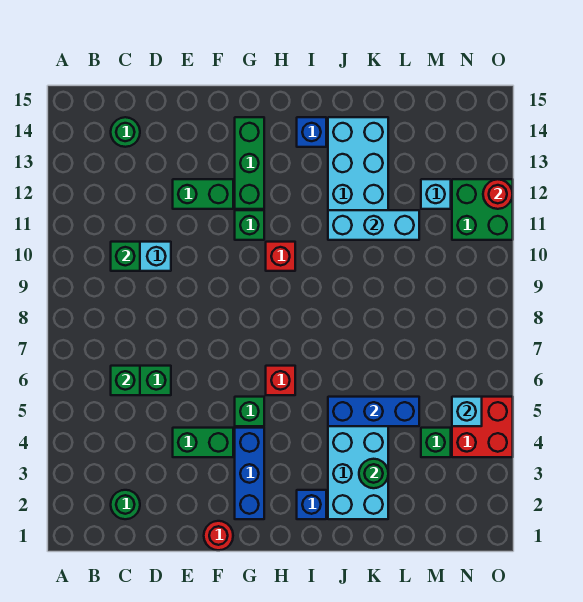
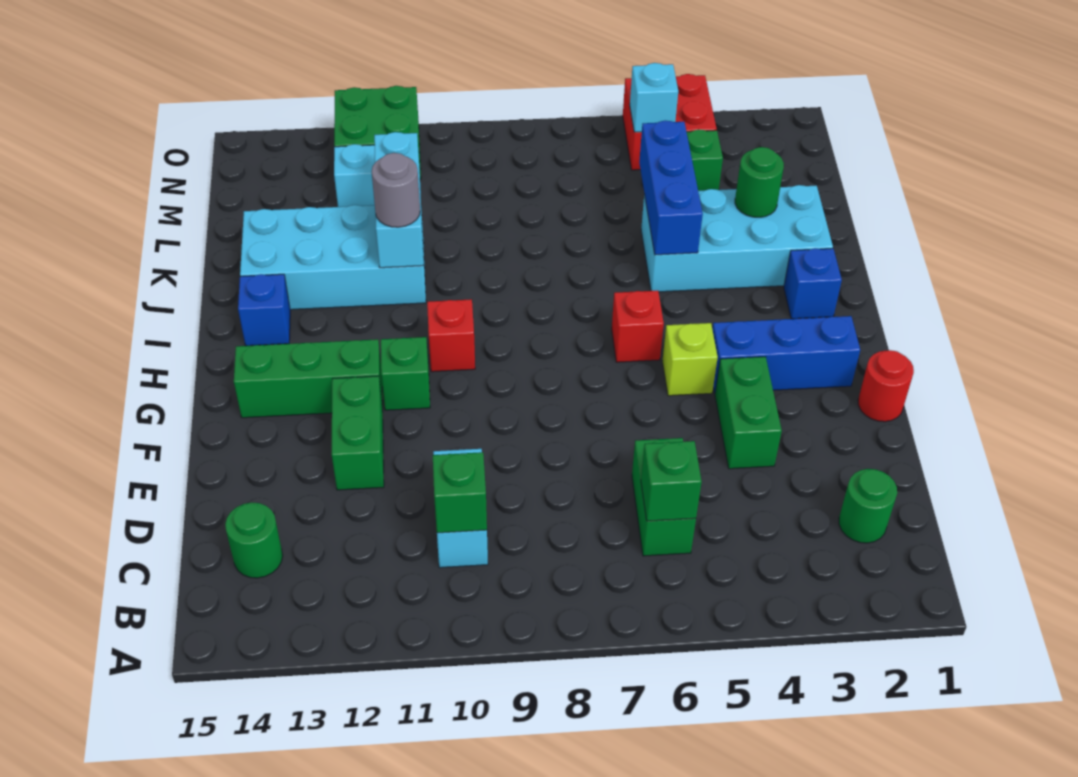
green 1x1 brick [235,397,264,426] -> lime 1x1 brick [662,323,718,396]
none -> grey 1x1 round brick [372,153,420,227]
red 1x1 round brick [483,179,513,209] -> none

